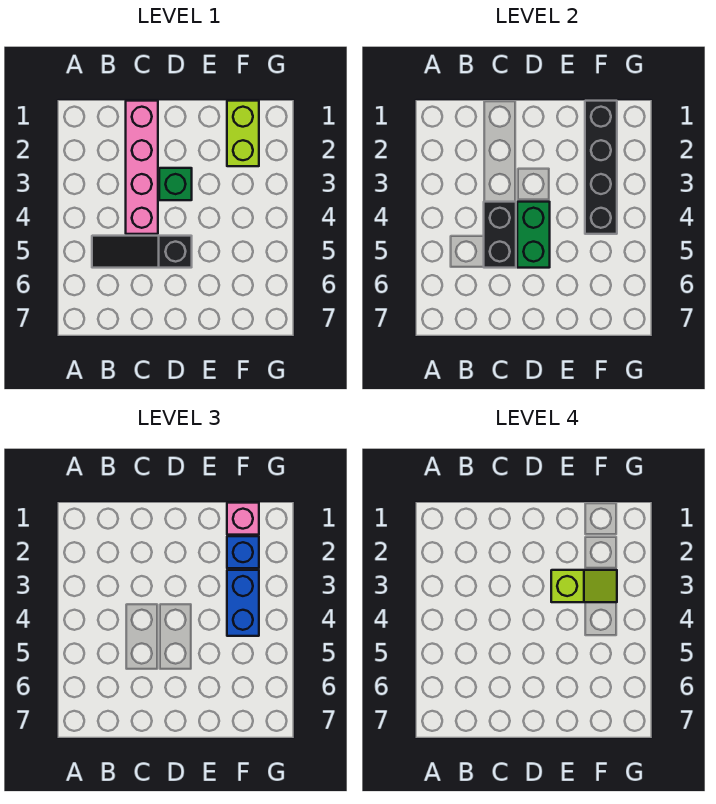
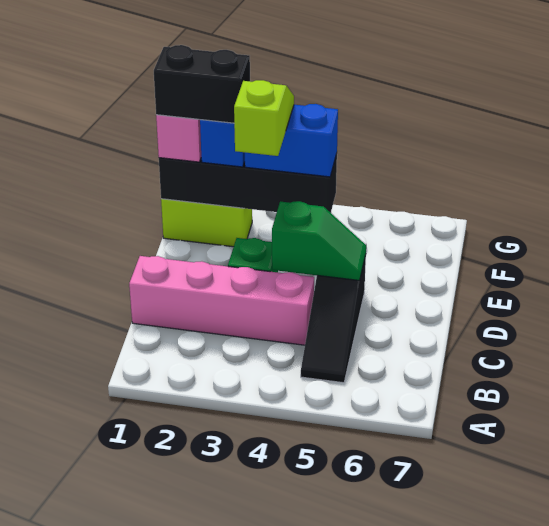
black 1x2 brick [484,202,516,268] -> black 1x2 brick moved to [154,45,250,123]
green 1x2 brick [517,202,550,268] -> green 1x2 slope [272,201,366,281]

